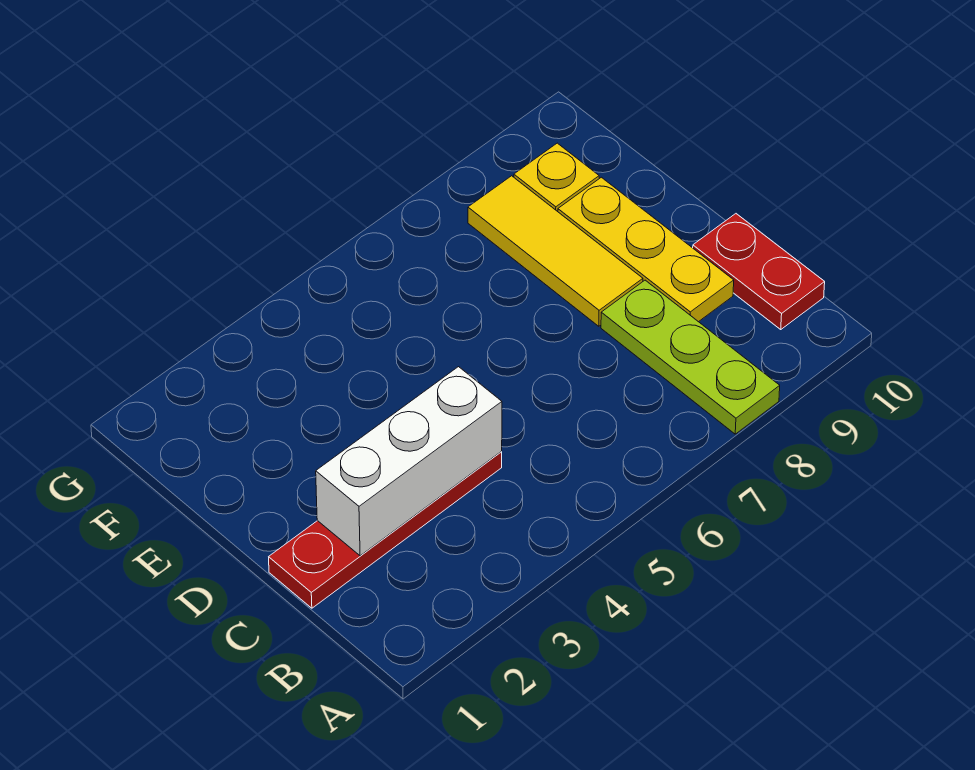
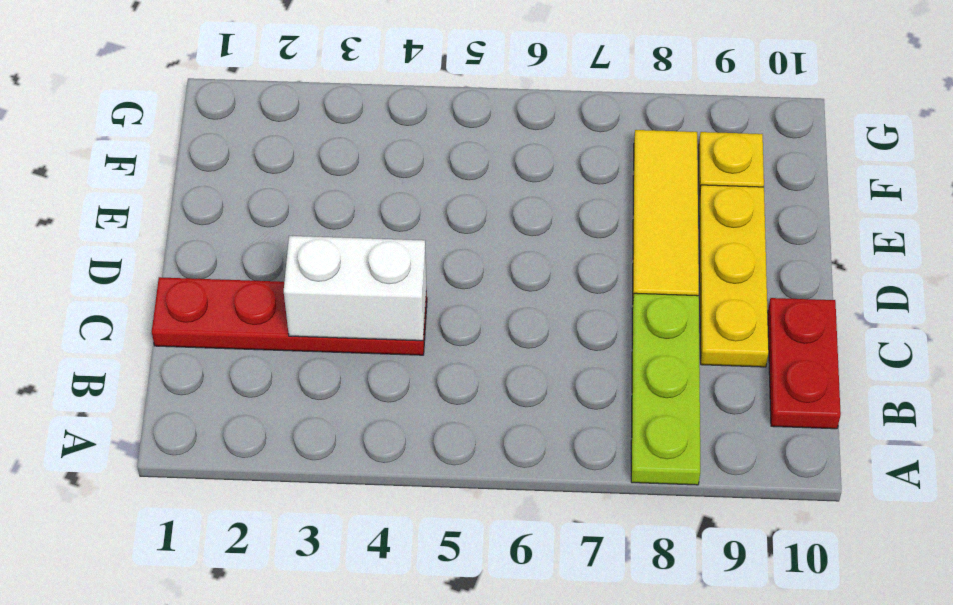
white 1x3 brick [316,367,502,556] -> white 1x2 brick [284,236,426,341]

